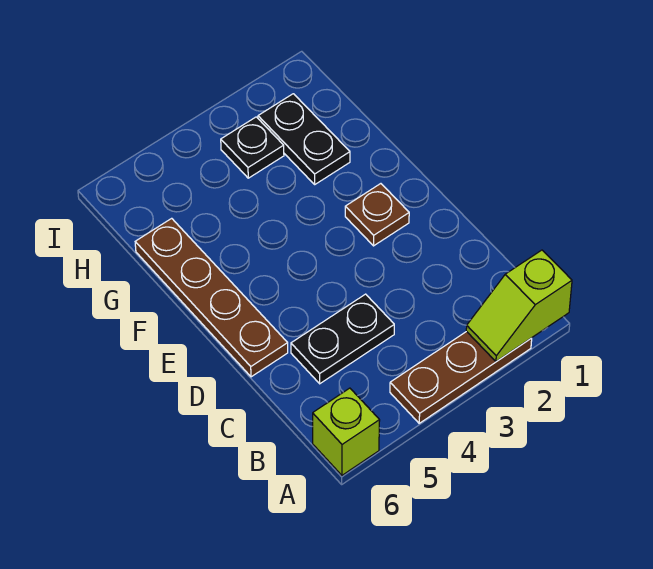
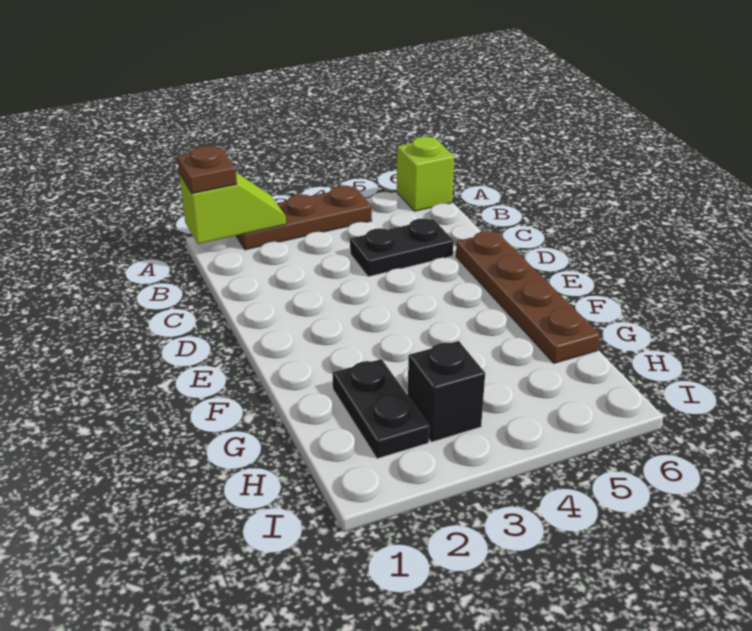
brown 1x1 plate [345,184,409,246] -> brown 1x1 plate moved to [177,146,237,194]
black 1x1 plate [221,117,284,178] -> black 1x1 brick [408,341,485,442]

